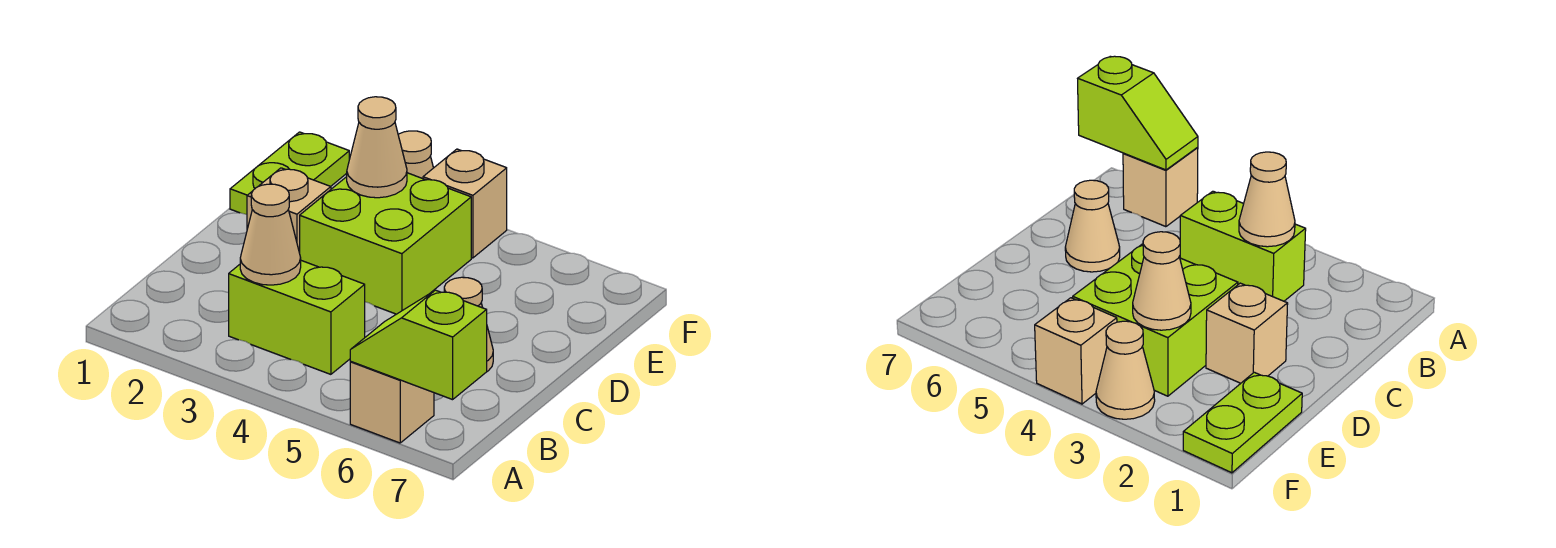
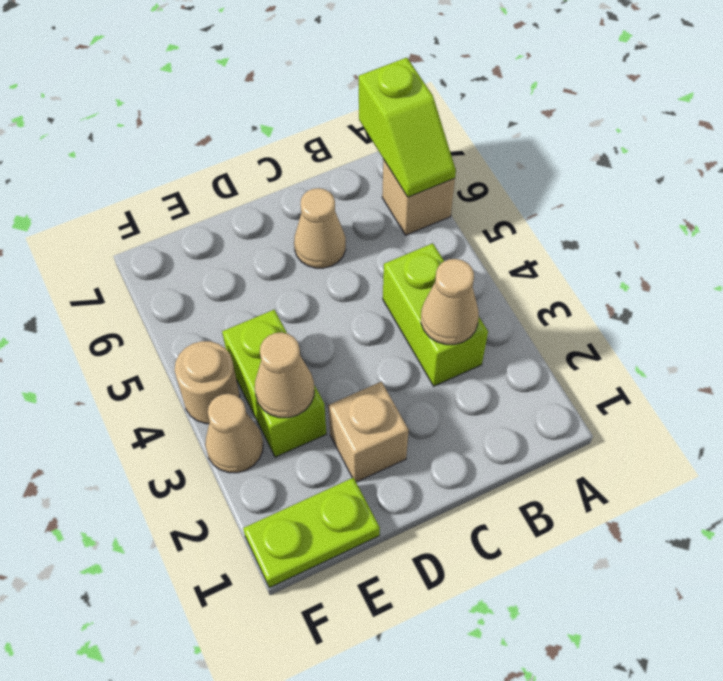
lime 2x2 brick [300,173,471,314] -> lime 1x2 brick [222,310,326,457]
tan 1x1 brick [423,149,507,258] -> tan 1x1 round brick [175,341,240,424]

